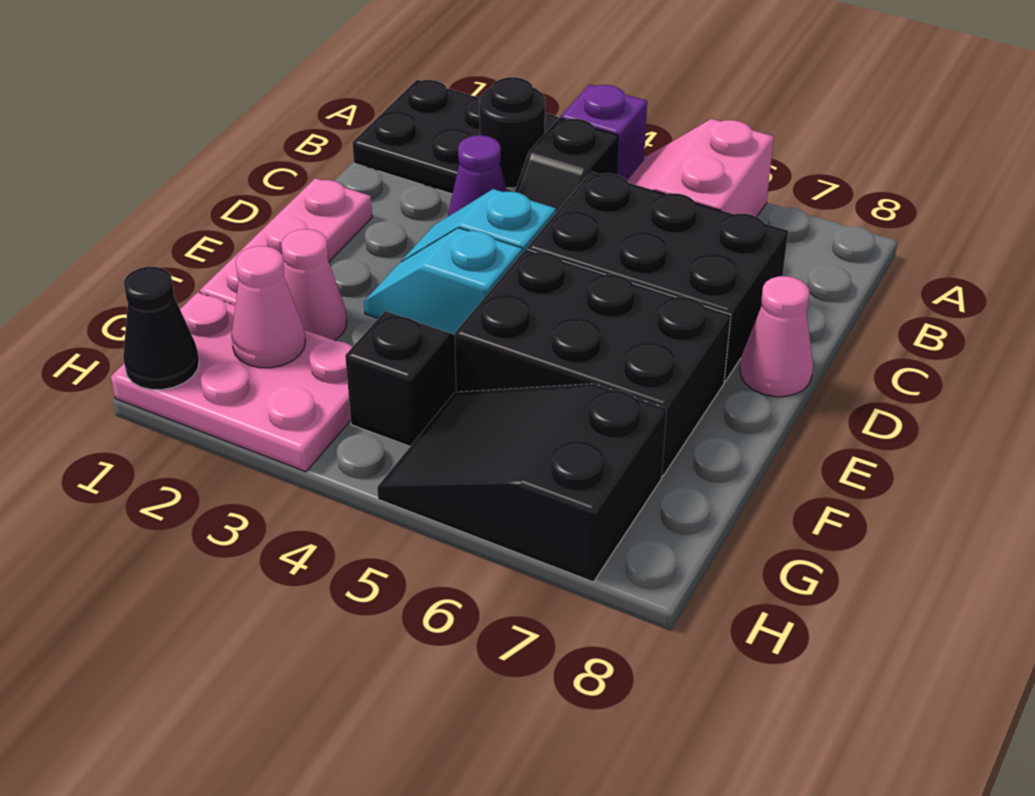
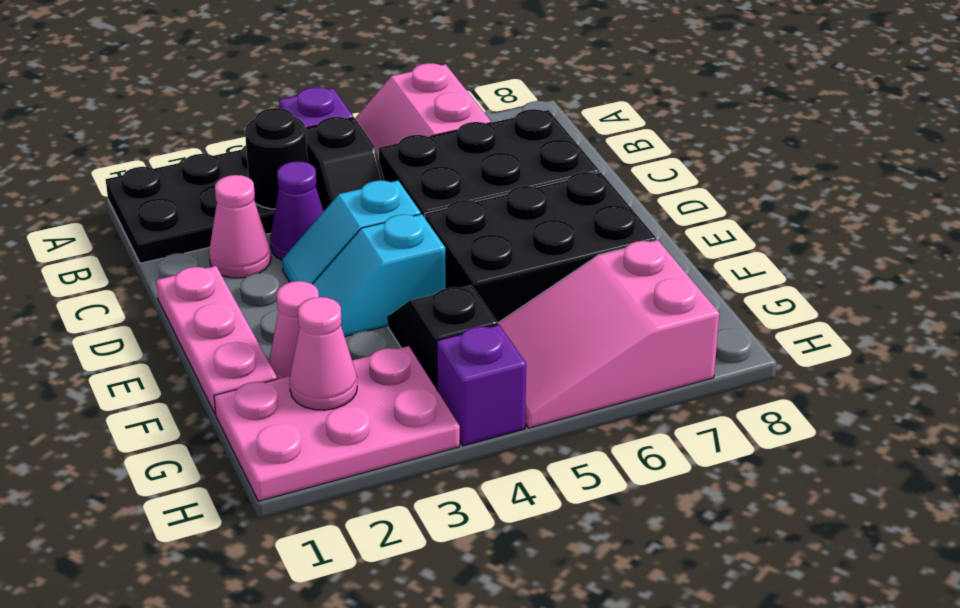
pink 1x1 cone [740,276,813,397] -> pink 1x1 cone moved to [209,175,271,278]
black 2x3 slope [377,384,667,582] -> pink 2x3 slope [498,240,719,428]
black 1x1 cone [123,267,199,390] -> none
none -> purple 1x1 brick [437,325,526,446]

